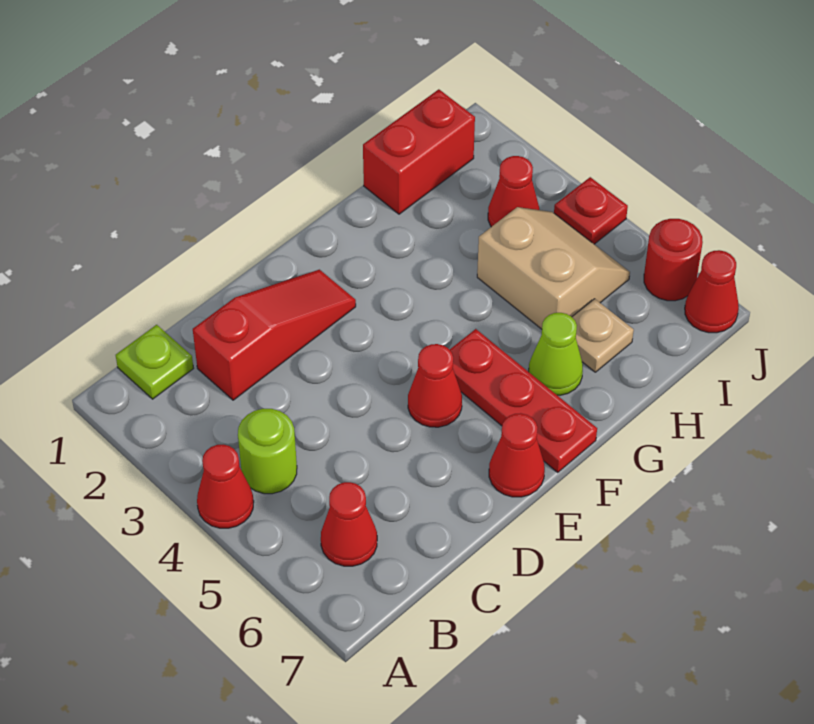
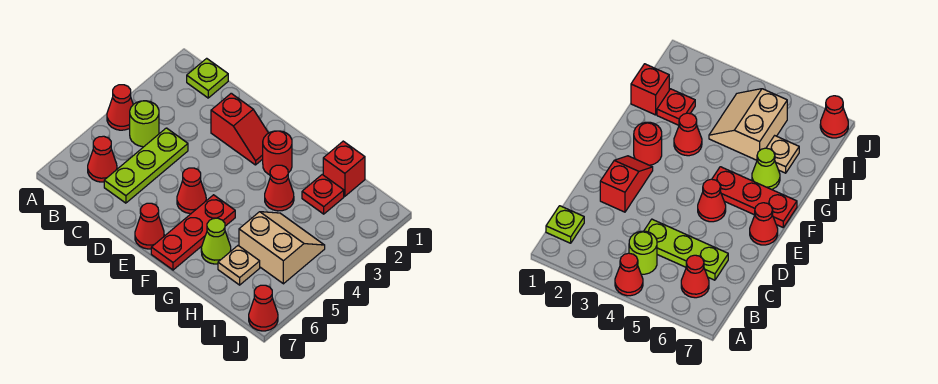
red 1x3 slope [193,270,356,400] -> red 1x2 slope [211,93,268,165]
none -> lime 1x3 plate [104,128,188,203]
red 1x2 brick [363,89,475,214] -> red 1x1 brick [323,141,365,196]
tan 2x2 slope [477,207,630,329] -> tan 2x2 slope turned to [239,212,325,284]
red 1x1 cone [488,156,539,227] -> red 1x1 cone moved to [265,165,294,211]
red 1x1 plate [554,177,628,244] -> red 1x1 plate moved to [302,175,344,214]
red 1x1 round brick [644,219,703,301] -> red 1x1 round brick moved to [263,131,292,175]

